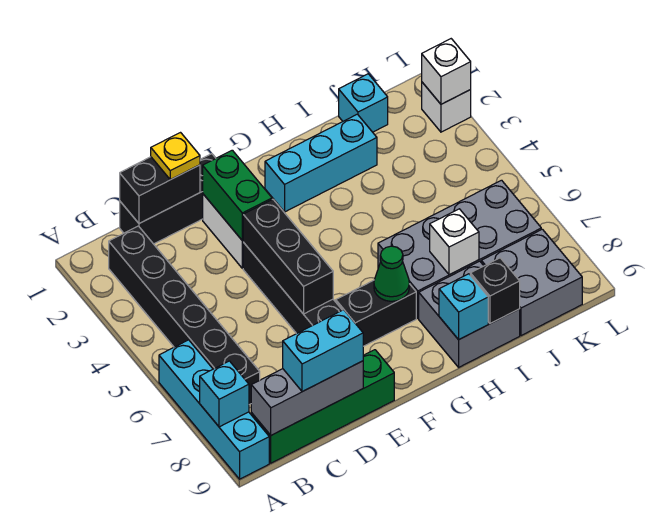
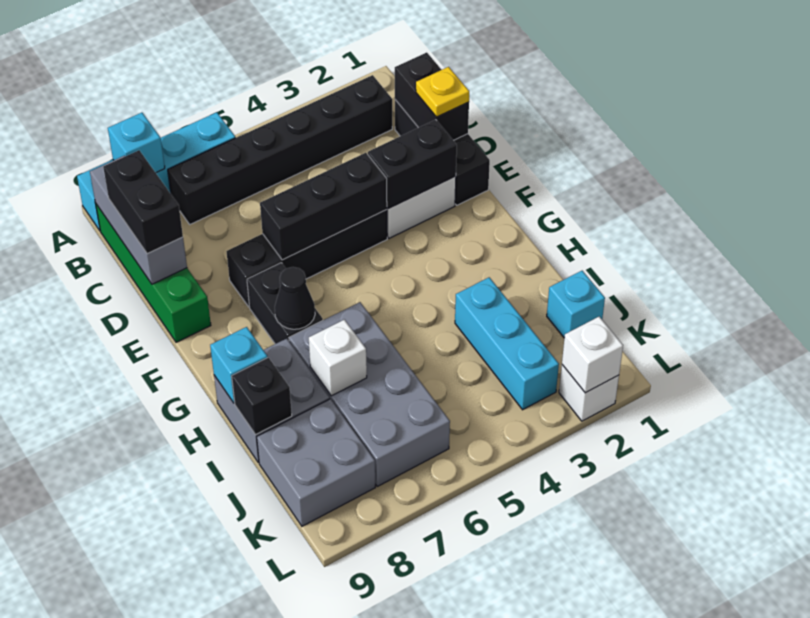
cyan 1x2 brick [283,310,363,392] -> black 1x2 brick [103,150,183,254]
green 1x2 brick [203,150,272,241] -> black 1x2 brick [368,120,457,208]
cyan 1x3 brick [265,114,377,212] -> cyan 1x3 brick moved to [455,277,559,410]
green 1x1 cone [374,246,409,301] -> black 1x1 cone [275,267,315,329]

